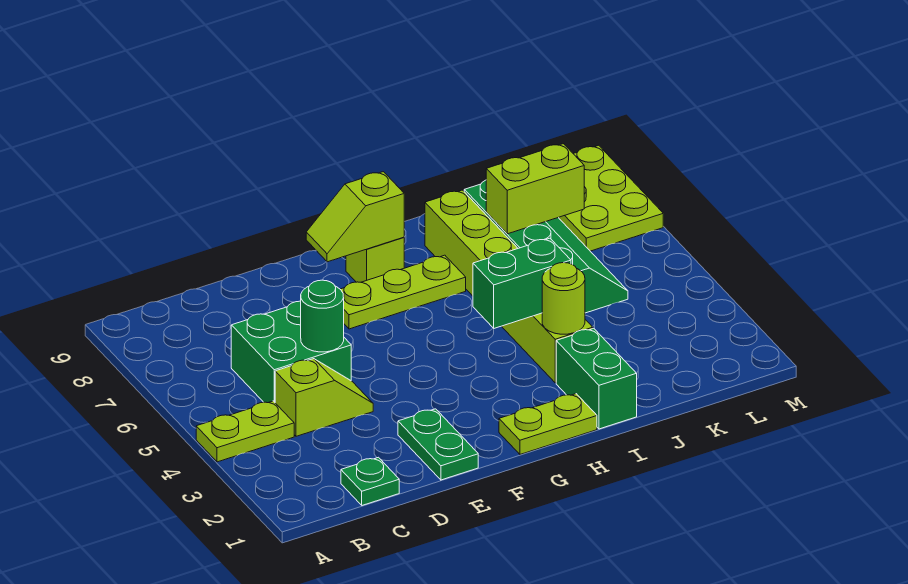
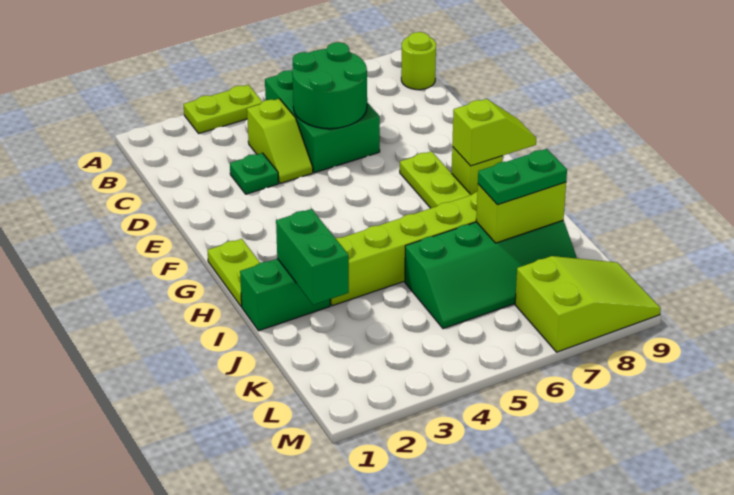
lime 1x2 plate [196,401,294,462] -> lime 1x2 plate turned to [184,85,263,133]
green 1x1 plate [341,457,399,505] -> green 1x1 plate moved to [230,153,279,194]
green 2x2 brick [231,301,351,403] -> green 2x3 brick [265,70,380,173]
green 1x1 round brick [301,280,344,352] -> green 2x2 round brick [292,42,367,129]
green 1x2 plate [398,409,478,480] -> green 1x2 plate moved to [478,149,567,205]
lime 1x2 slope [306,172,404,262] -> lime 1x2 slope turned to [452,99,536,166]
green 1x2 brick [473,238,571,328] -> green 1x2 brick moved to [276,209,349,305]
lime 1x1 round brick [542,263,585,334] -> lime 1x1 round brick moved to [401,32,436,90]
lime 1x2 brick [486,144,584,234] -> lime 1x2 brick turned to [476,182,566,243]
lime 2x3 plate [559,145,663,251] -> lime 2x3 slope [515,256,661,352]

